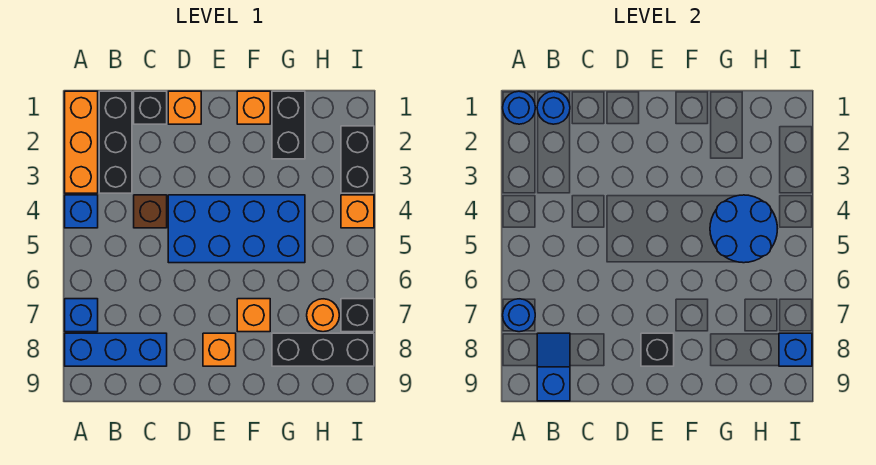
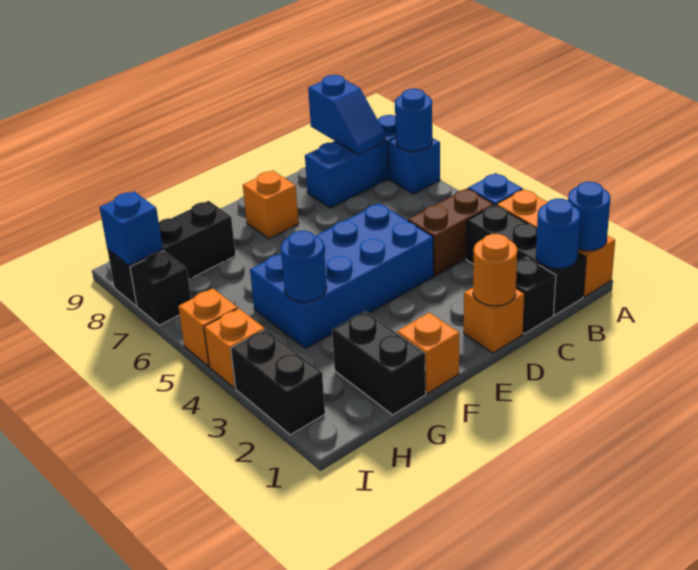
brown 1x1 brick [134,195,167,228] -> brown 1x2 brick [408,188,494,276]
black 1x1 brick [641,333,674,366] -> none
orange 1x1 brick [237,299,270,332] -> orange 1x1 brick moved to [178,288,238,366]
blue 2x2 round brick [710,195,777,263] -> blue 1x1 round brick [281,231,327,302]
orange 1x1 round brick [307,299,339,332] -> orange 1x1 round brick moved to [473,234,517,306]

